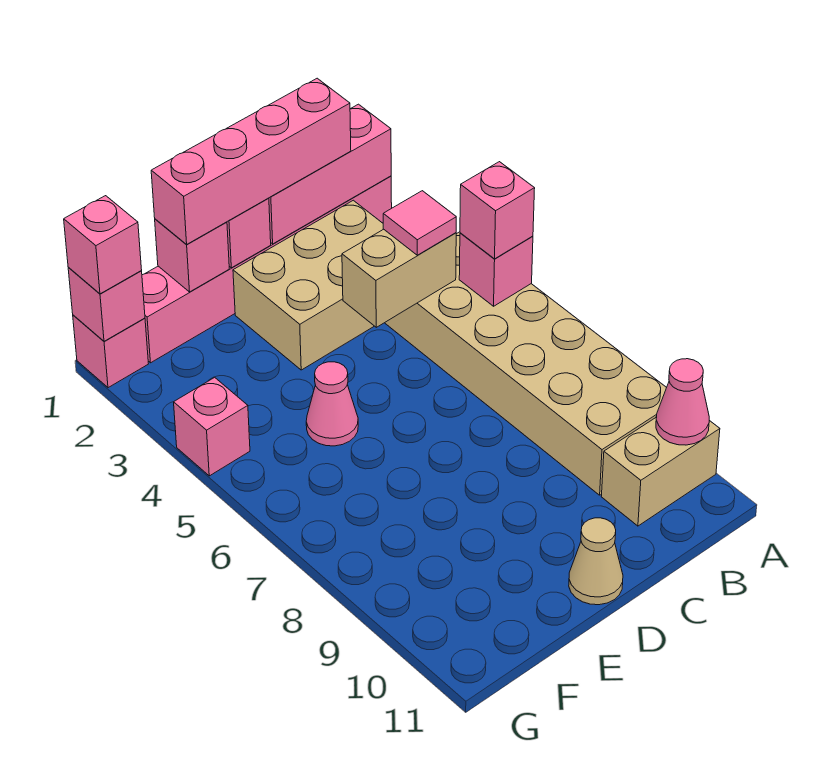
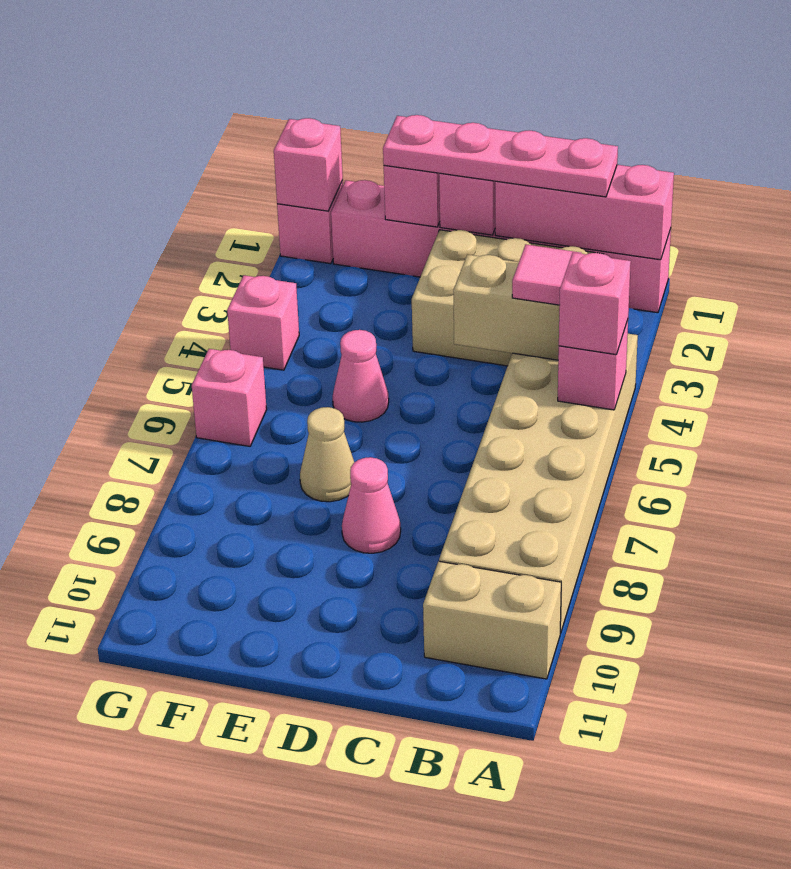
pink 1x1 cone [656,359,709,445] -> pink 1x1 cone moved to [342,457,401,553]
pink 1x4 brick [151,78,351,245] -> pink 1x4 plate [383,115,618,197]
tan 1x1 cone [569,518,623,605] -> tan 1x1 cone moved to [300,407,354,502]
pink 1x1 brick [64,196,142,294] -> pink 1x1 brick moved to [192,349,267,446]

